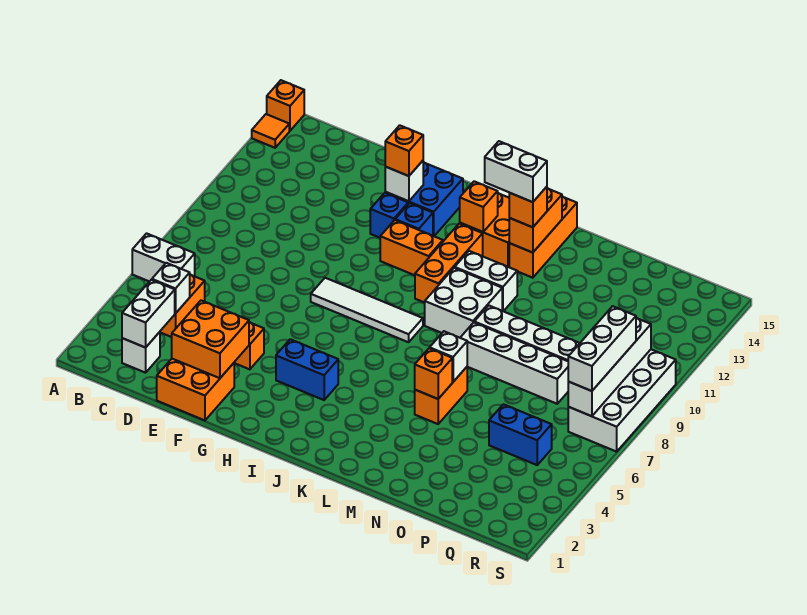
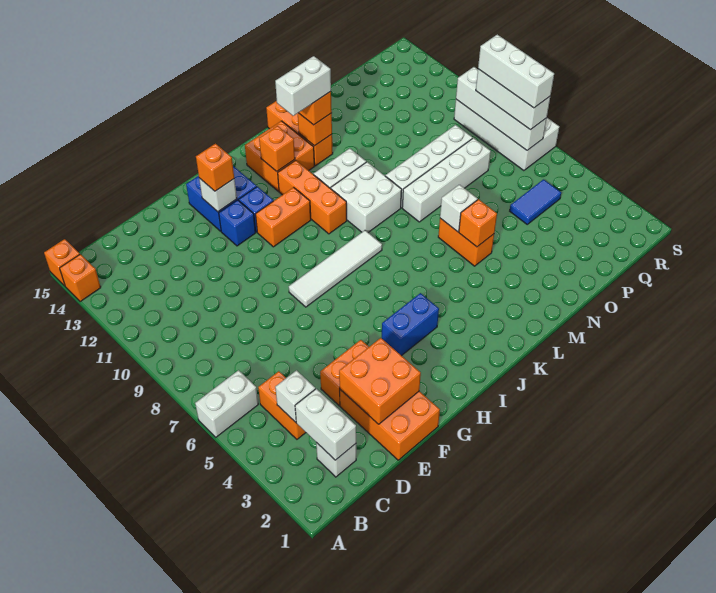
orange 1x1 tile [252,114,289,148] -> orange 1x1 brick [60,254,101,302]
orange 2x2 brick [157,359,234,420] -> orange 2x3 brick [340,390,440,460]
orange 1x2 brick [509,188,562,253] -> orange 1x1 brick [298,113,332,146]
blue 1x2 brick [489,404,552,465] -> blue 1x2 tile [510,179,561,224]
none -> white 1x3 brick [478,34,554,108]

